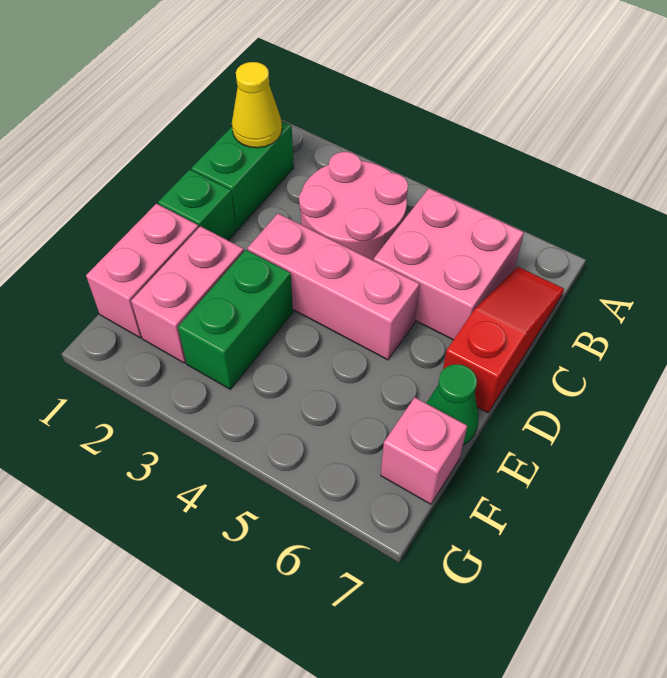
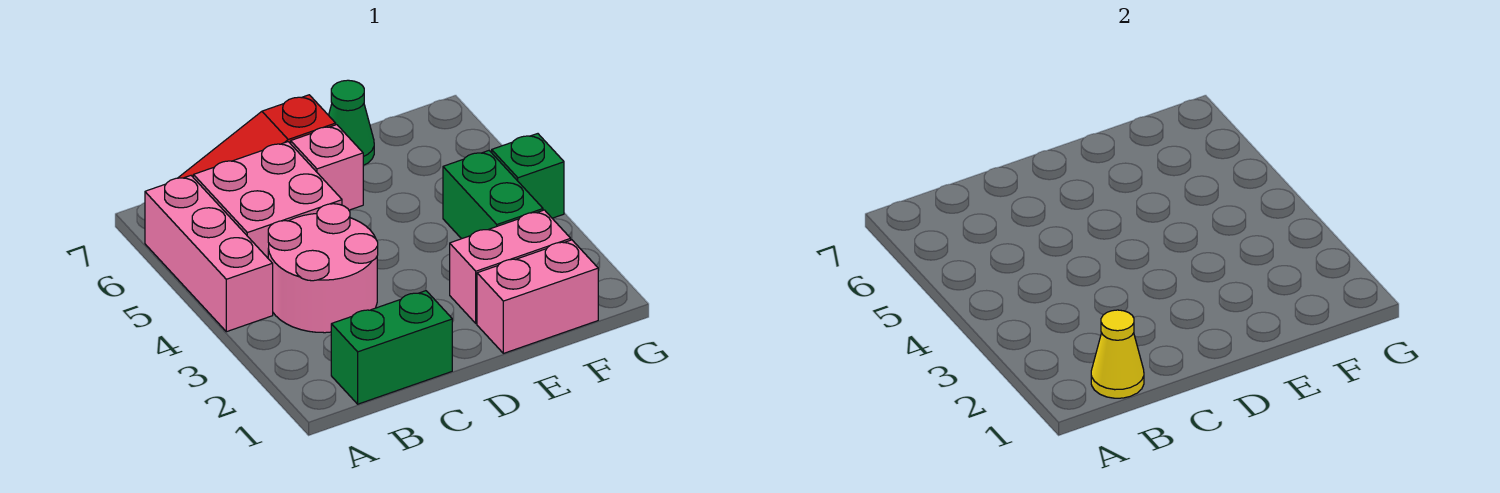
green 1x1 brick [158,170,236,240] -> green 1x1 brick moved to [492,134,564,218]
pink 1x3 brick [247,214,420,360] -> pink 1x3 brick moved to [145,176,273,332]
green 1x2 brick [178,250,293,389] -> green 1x2 brick turned to [443,151,543,239]
pink 1x1 brick [381,397,467,504] -> pink 1x1 brick moved to [291,125,363,210]

